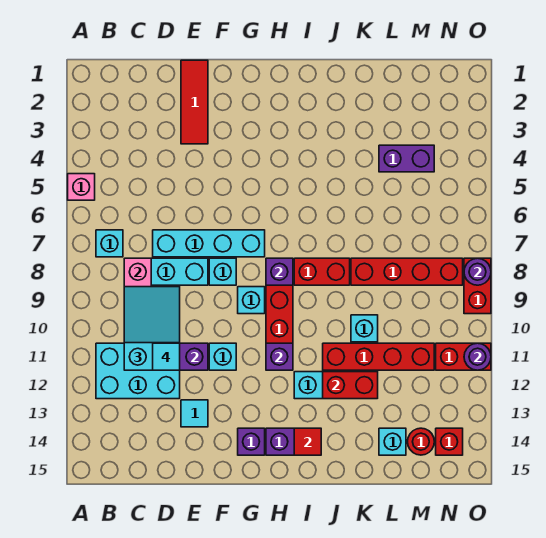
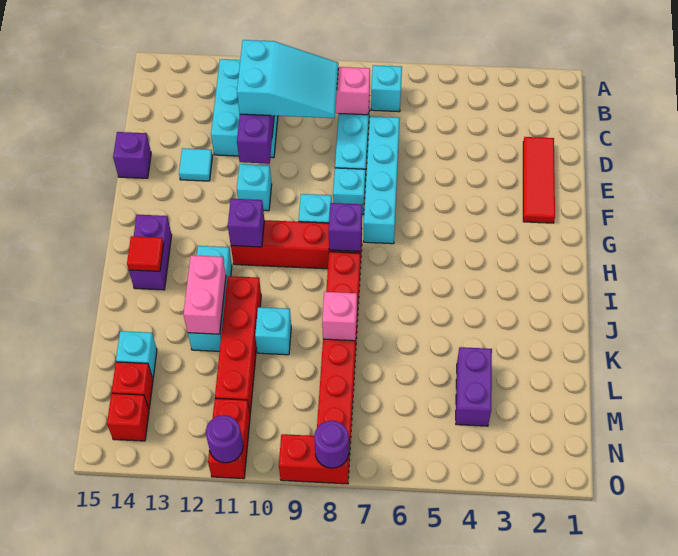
pink 1x1 brick [68,174,95,200] -> pink 1x1 brick moved to [322,292,357,341]
cyan 1x1 tile [153,343,180,370] -> none
red 1x3 tile [181,60,208,144] -> red 1x3 tile turned to [523,137,555,223]
purple 1x1 brick [238,428,265,455] -> purple 1x1 brick moved to [113,132,151,178]
red 1x2 brick [323,372,378,399] -> pink 1x2 brick [183,255,226,334]
red 1x1 round brick [408,428,434,455] -> red 1x1 brick [112,362,153,409]

